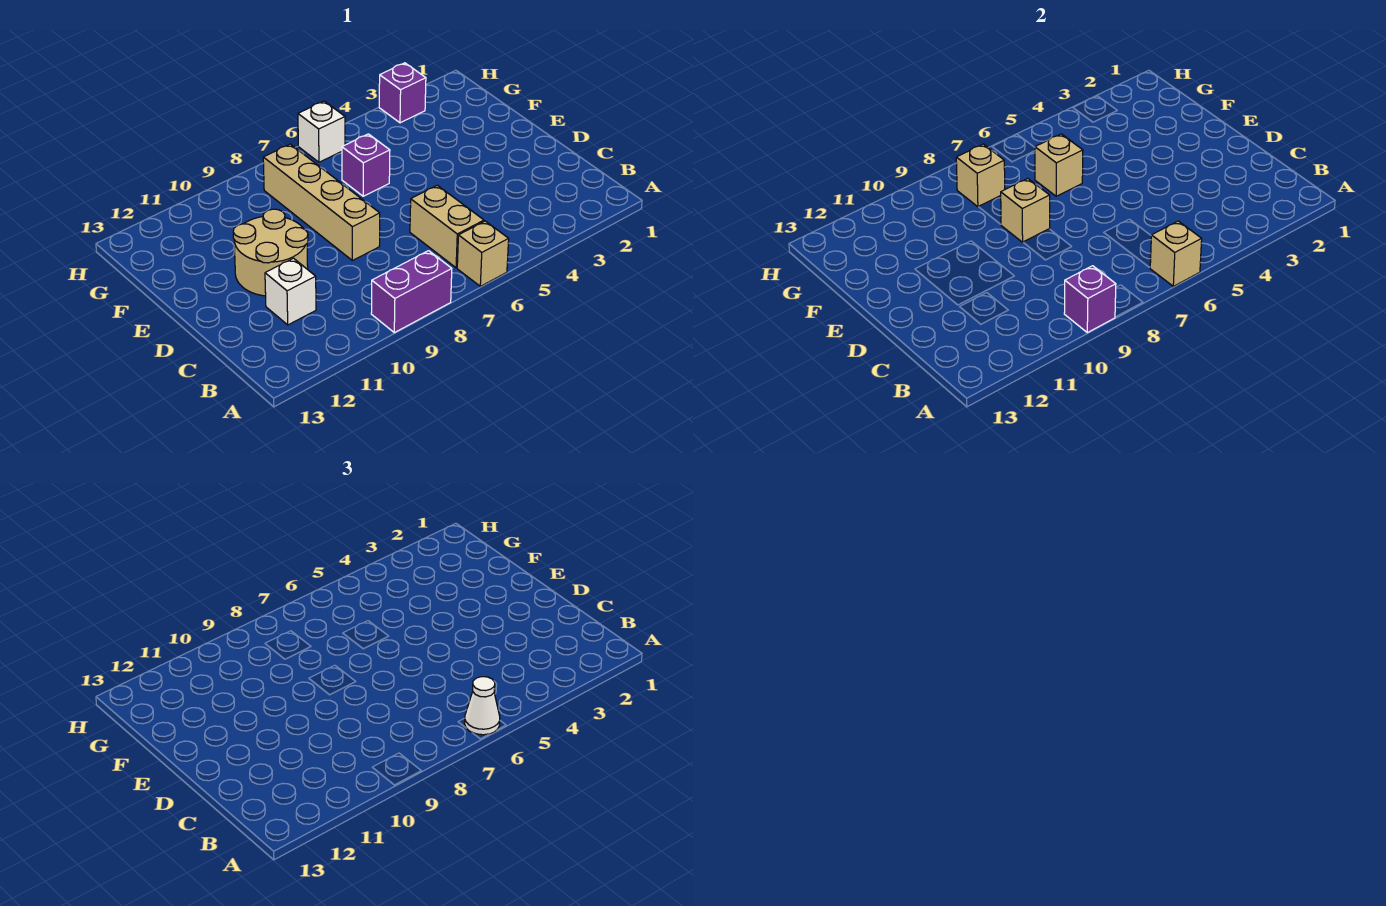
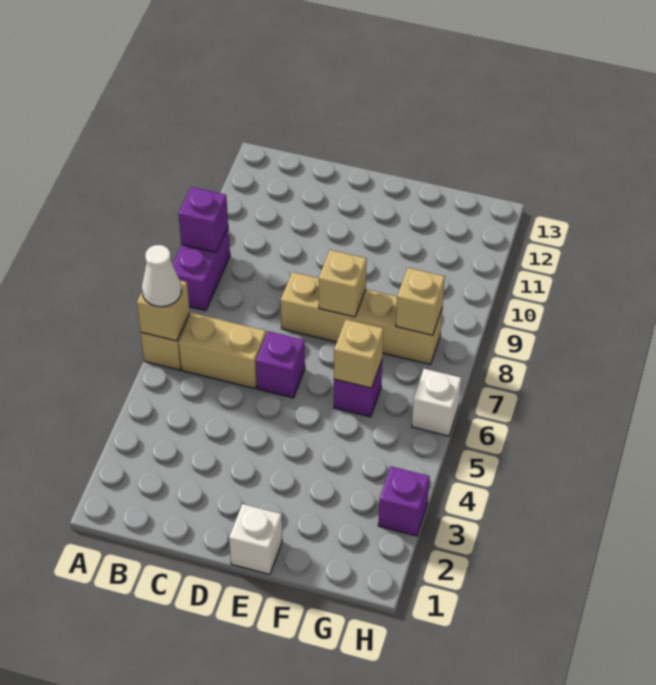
white 1x1 brick [265,258,316,325] -> white 1x1 brick moved to [229,504,282,574]
none -> purple 1x1 brick [256,331,305,398]
tan 2x2 round brick [233,209,308,296] -> none

